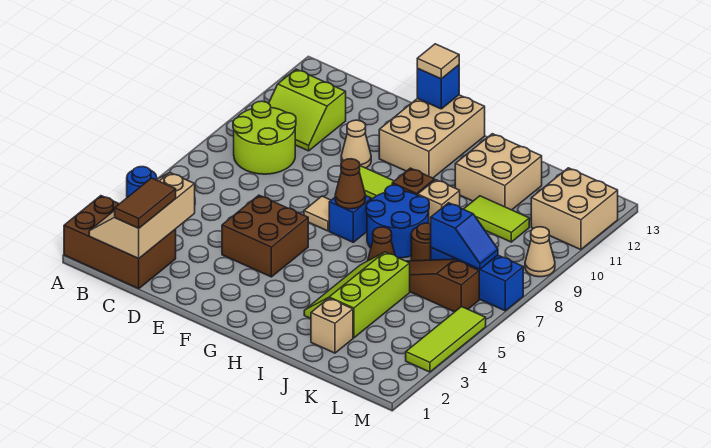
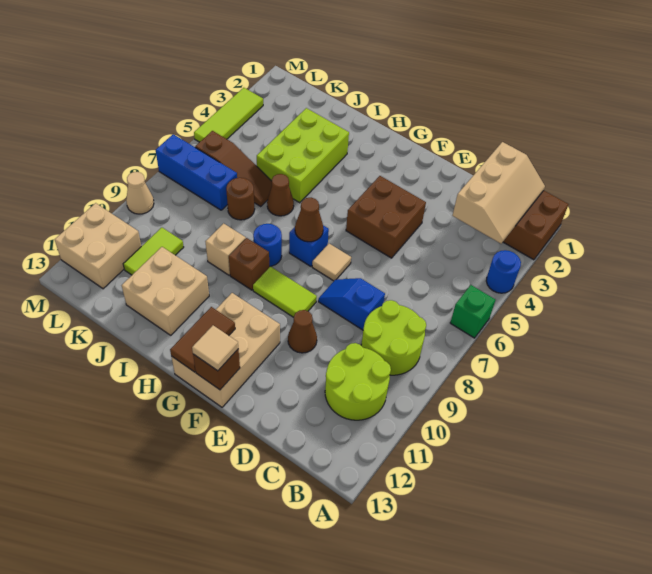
none -> green 1x1 brick [450,285,495,338]
lime 2x2 slope [269,69,346,151] -> lime 2x2 round brick [325,343,391,420]
brown 1x2 tile [115,178,176,228] -> brown 1x2 tile moved to [170,307,235,372]
tan 1x1 cone [341,120,371,168] -> brown 1x1 cone [288,310,317,353]
blue 1x1 brick [417,65,459,109] -> brown 1x1 brick [193,349,240,390]
blue 2x2 round brick [366,185,429,258] -> blue 1x1 round brick [253,224,282,266]
lime 2x3 slope [304,252,410,338] -> lime 2x3 brick [257,108,349,203]
tan 1x1 brick [311,298,353,353] -> none
lime 1x2 tile [464,196,529,242] -> lime 1x2 tile turned to [123,228,184,275]
blue 1x2 slope [431,203,498,269] -> blue 1x2 slope moved to [318,278,385,330]

